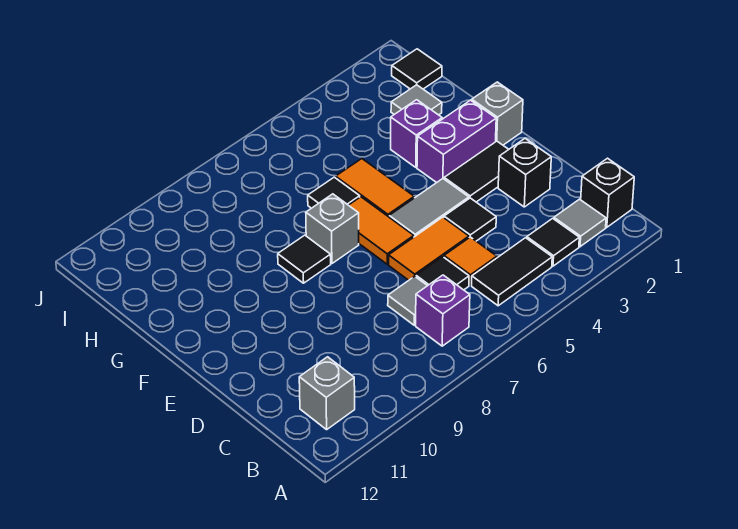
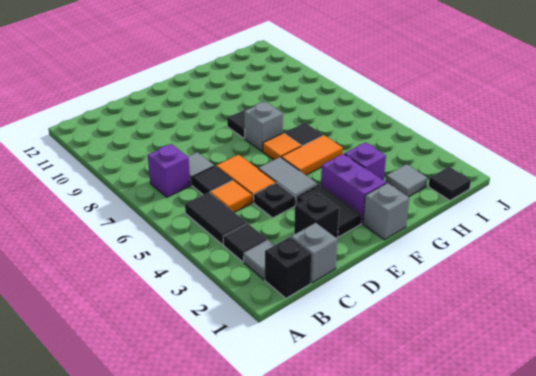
grey 1x1 brick [299,357,355,430] -> grey 1x1 brick moved to [291,223,338,283]
black 1x1 tile [444,198,496,241] -> black 1x1 plate [254,183,296,218]
orange 1x2 tile [349,197,414,264] -> orange 1x1 tile [263,133,302,160]

